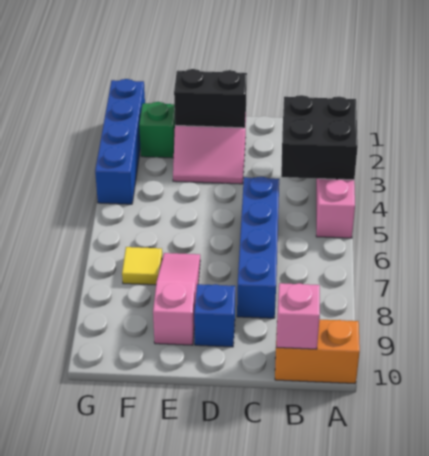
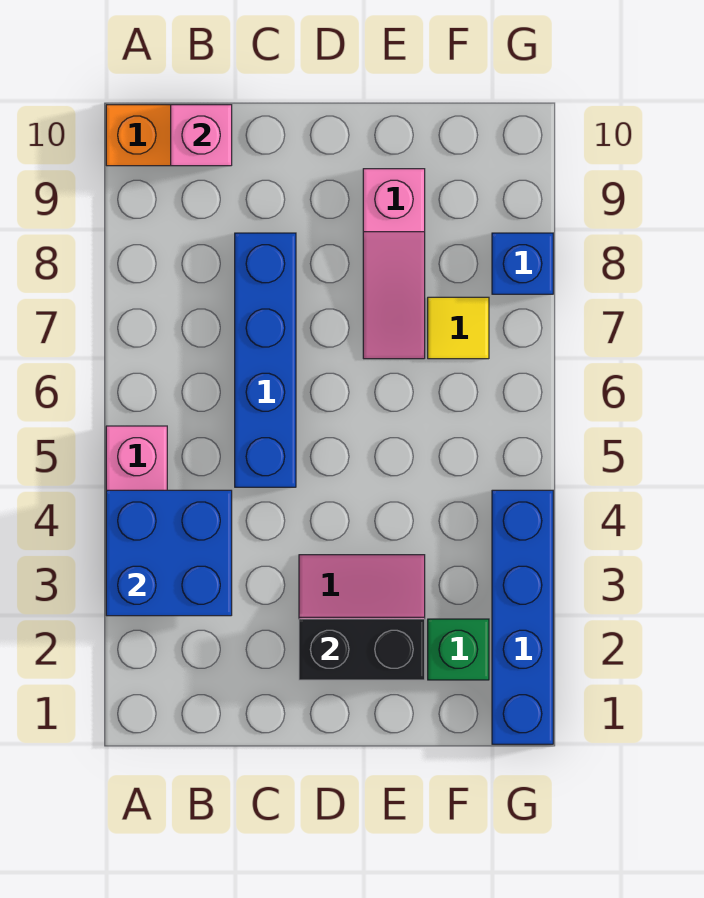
black 2x2 brick [281,95,358,180] -> blue 2x2 brick [106,490,232,616]
blue 1x1 brick [194,284,235,347] -> blue 1x1 brick moved to [492,233,553,294]

